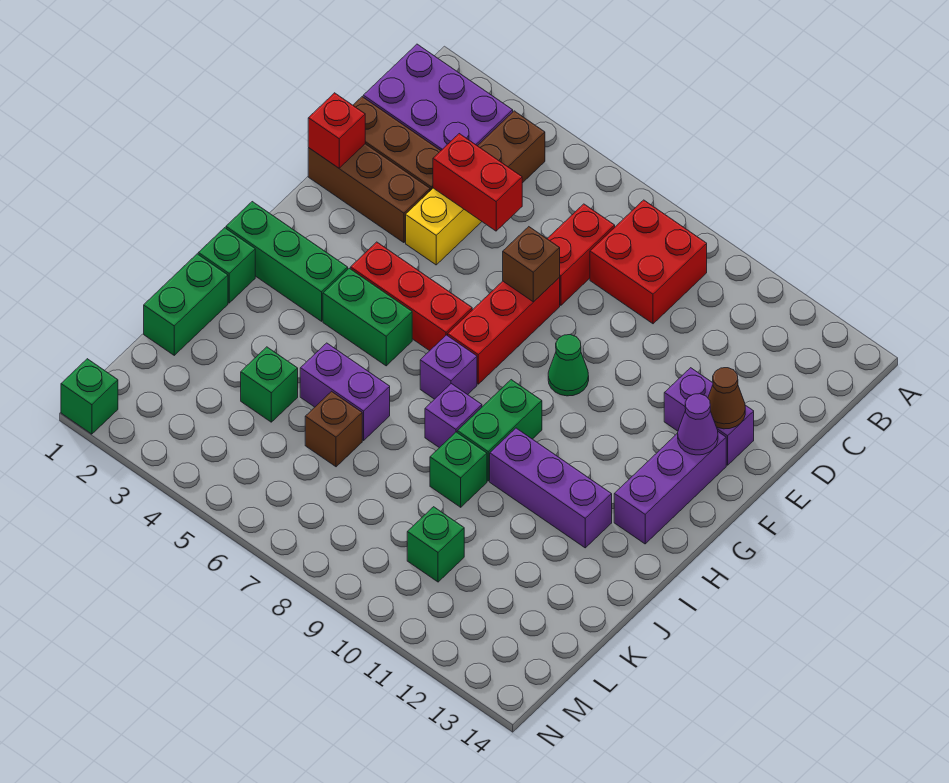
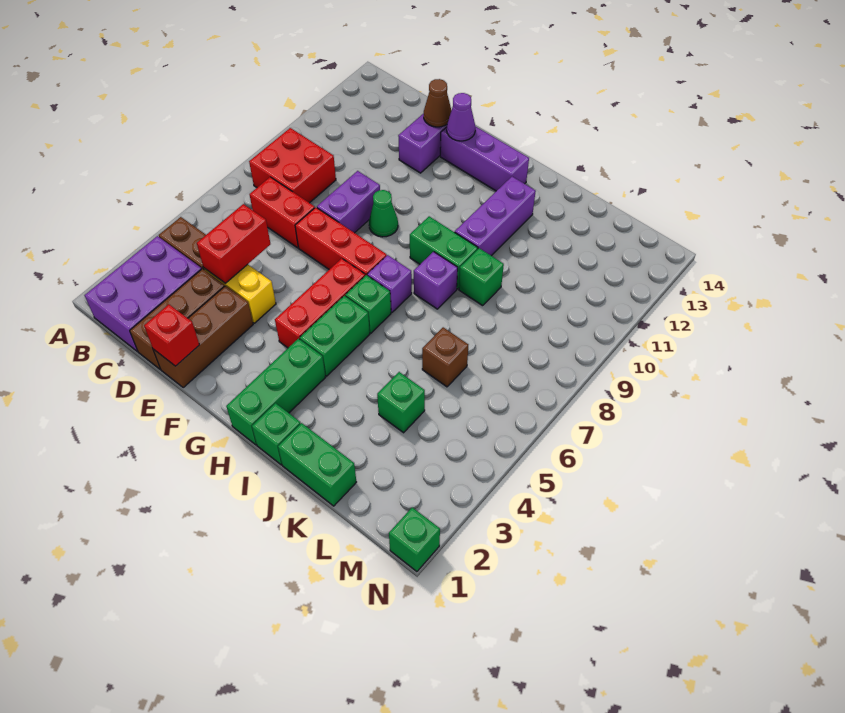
brown 1x1 brick [503,227,560,302] -> none
purple 1x2 brick [300,343,390,440] -> purple 1x2 brick moved to [317,171,380,233]
green 1x1 brick [407,507,464,582] -> green 1x1 brick moved to [345,275,391,333]

